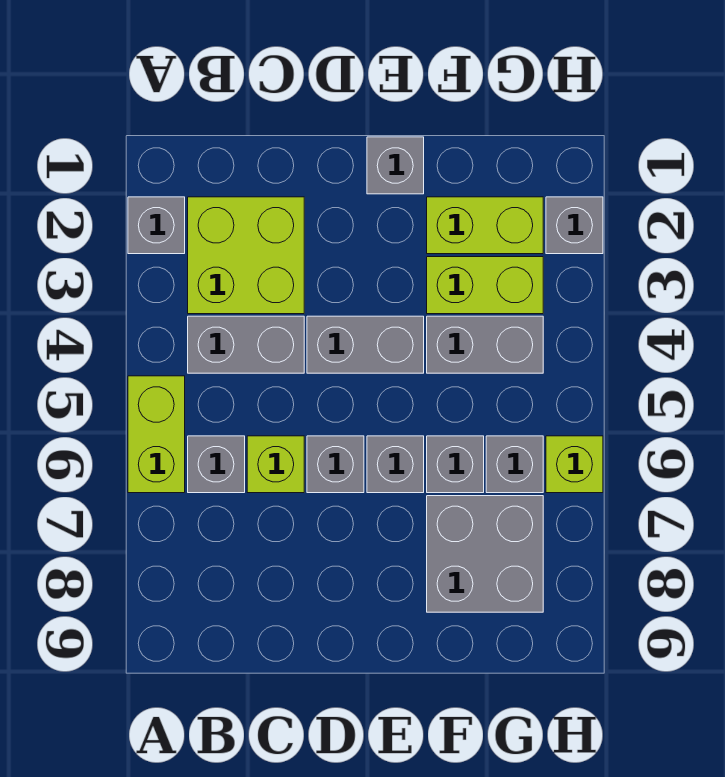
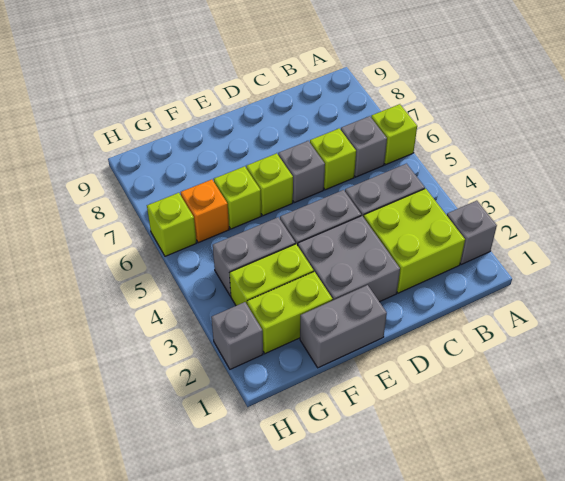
lime 1x2 brick [128,376,185,493] -> lime 1x1 brick [371,104,417,165]
grey 1x1 brick [367,137,424,194] -> grey 1x2 brick [300,285,387,368]
grey 1x1 brick [367,436,424,493] -> lime 1x1 brick [246,153,293,216]
grey 1x1 brick [427,436,484,493] -> lime 1x1 brick [214,166,261,229]
grey 2x2 brick [427,496,543,612] -> grey 2x2 brick moved to [298,216,400,302]
grey 1x1 brick [486,436,543,493] -> orange 1x1 brick [181,180,229,243]

